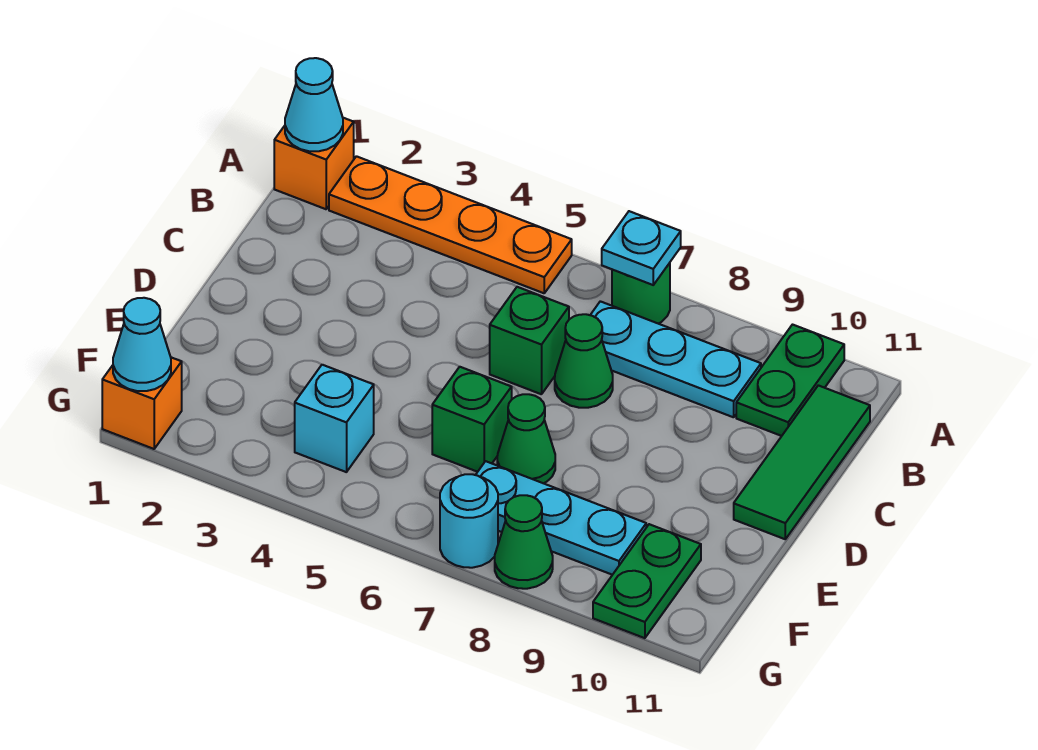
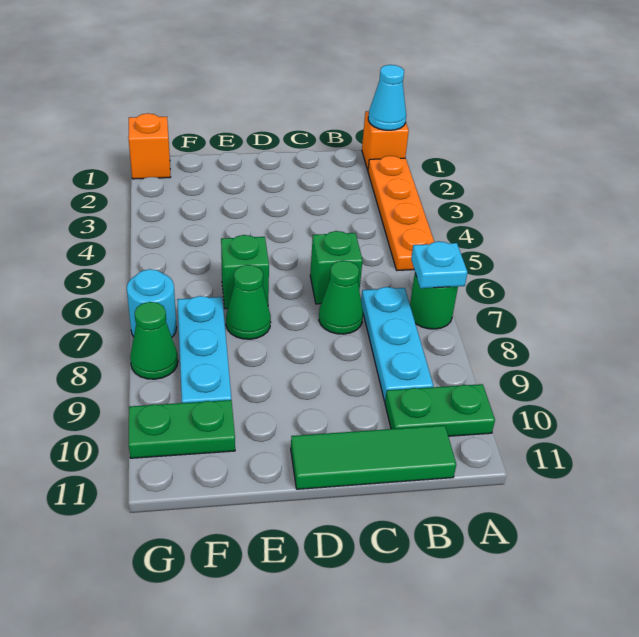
cyan 1x1 brick [295,365,374,472] -> none
cyan 1x1 cone [113,298,171,391] -> none

